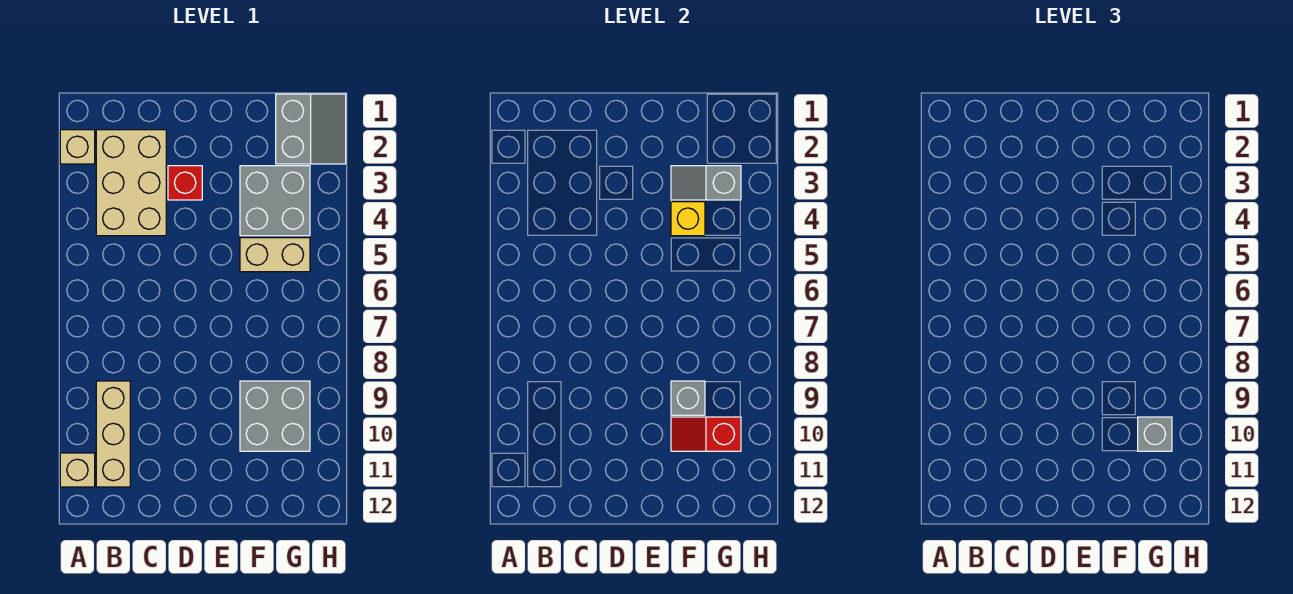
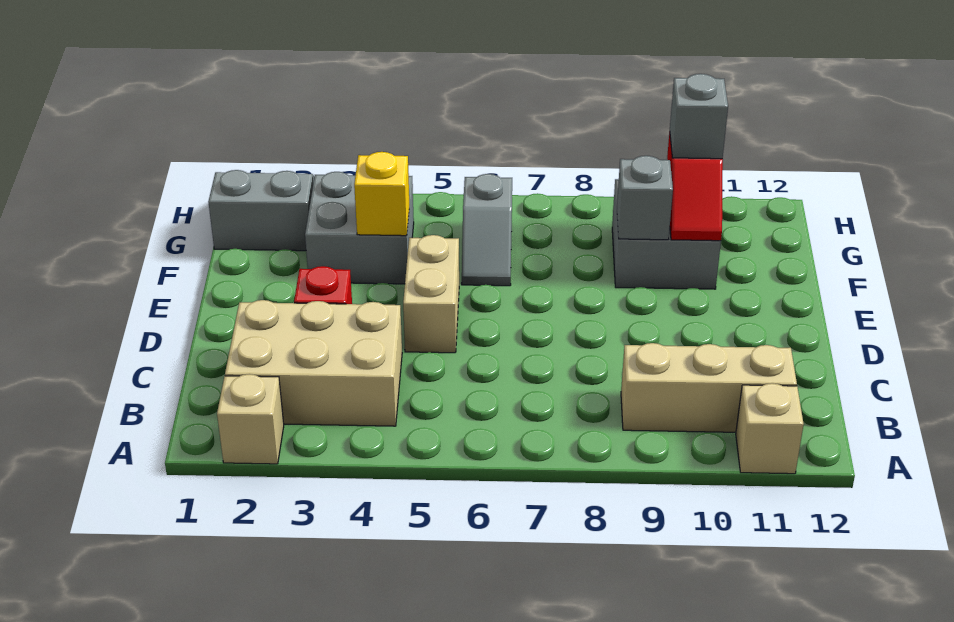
grey 1x2 slope [671,166,741,200] -> grey 1x2 slope moved to [462,174,512,286]
tan 1x2 brick [240,238,310,272] -> tan 1x2 brick moved to [403,235,459,353]

